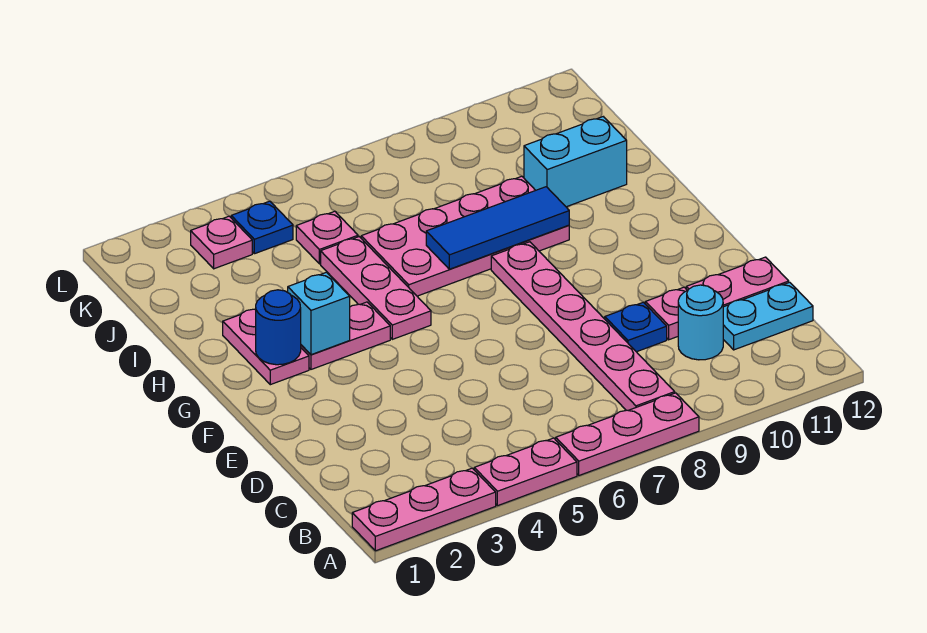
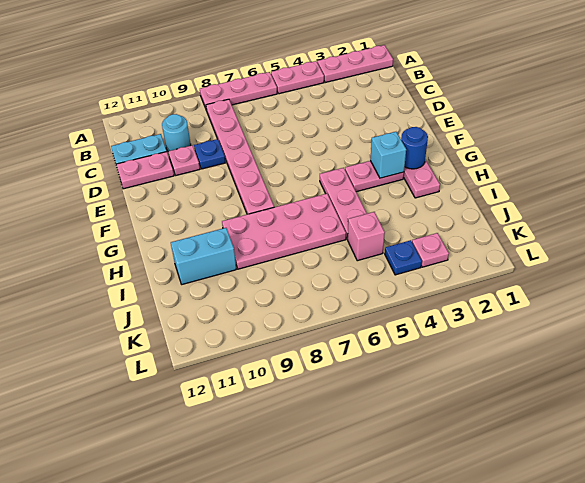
blue 1x3 tile [426,187,569,269] -> none
pink 1x1 plate [296,211,358,264] -> pink 1x1 brick [348,212,385,261]

